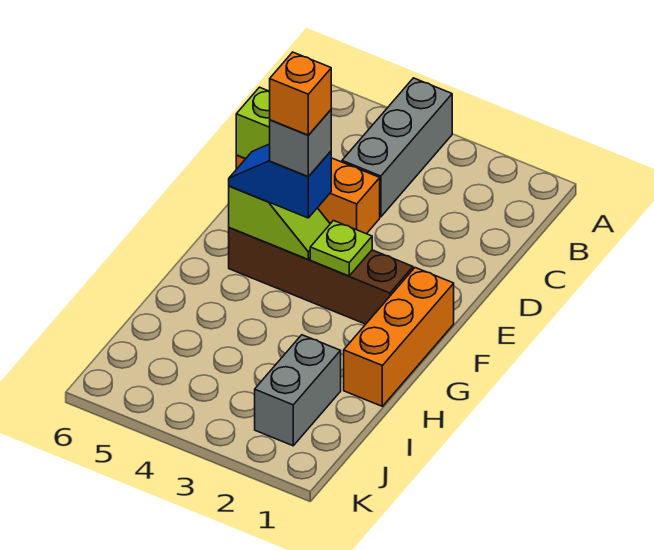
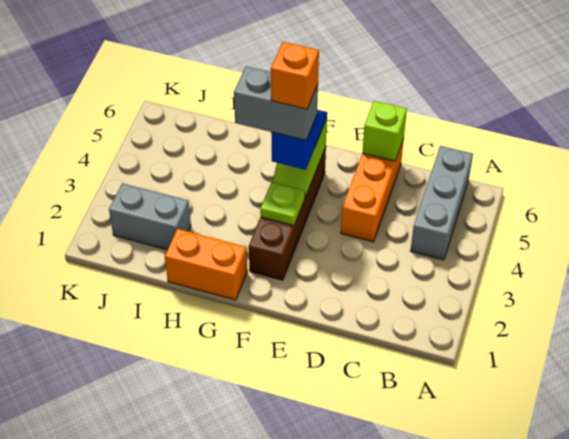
grey 1x3 brick [342,78,452,217] -> grey 1x3 brick turned to [411,146,473,260]
orange 1x3 brick [344,268,454,406] -> orange 1x2 brick [165,229,247,300]
grey 1x1 brick [270,110,331,177] -> grey 1x2 brick [234,66,318,140]

